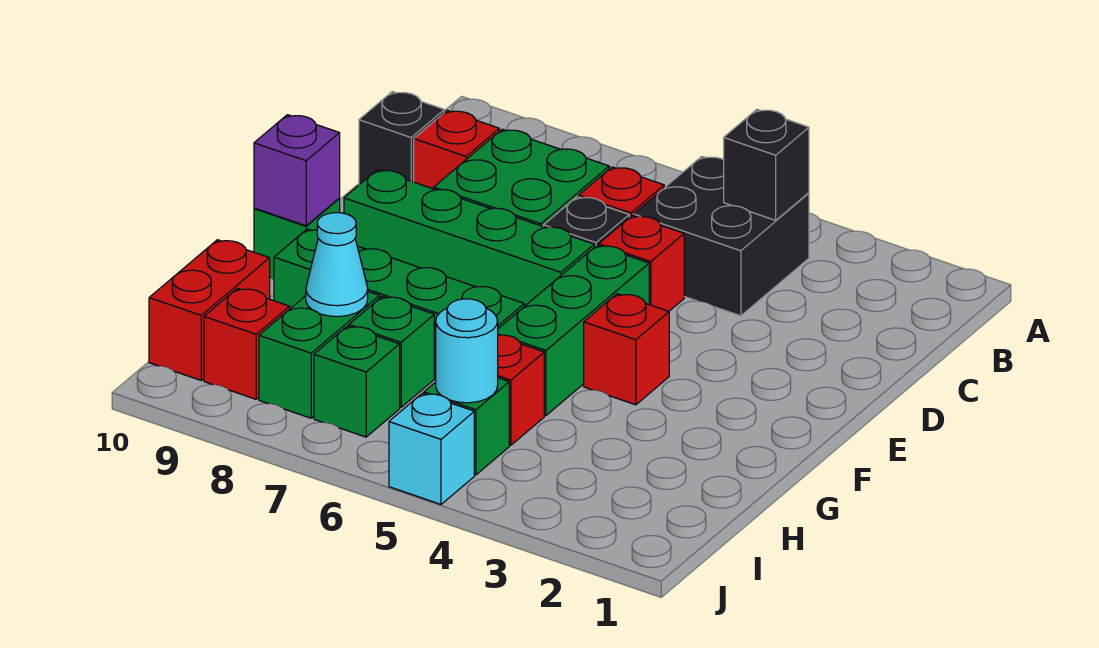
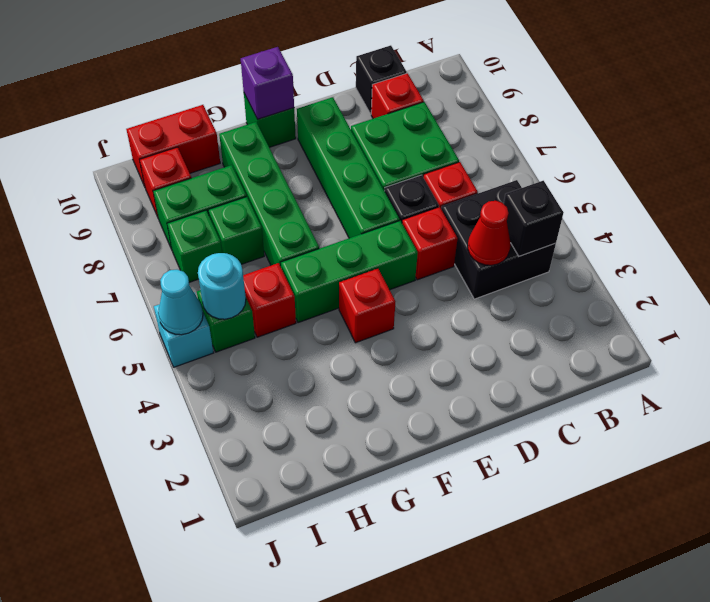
none -> red 1x1 cone [468,201,510,265]
cyan 1x1 cone [306,213,368,317] -> cyan 1x1 cone moved to [158,270,203,335]

